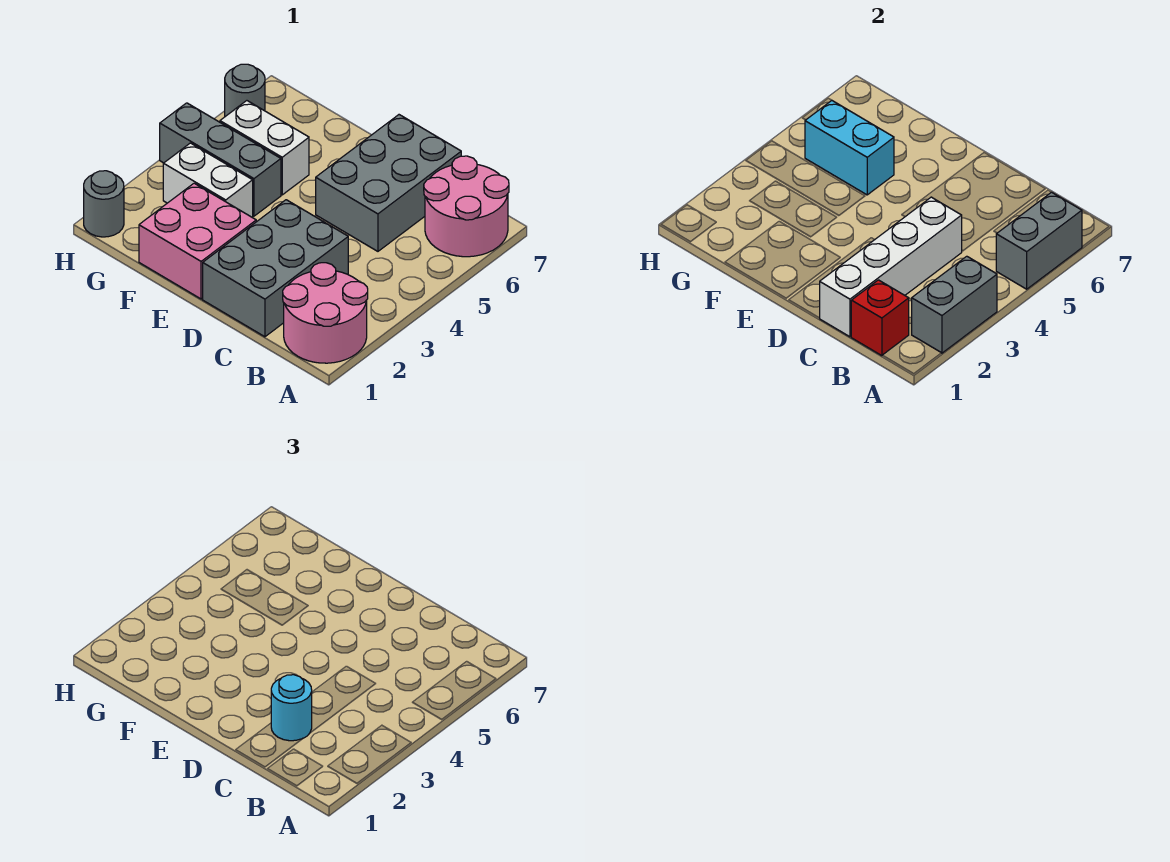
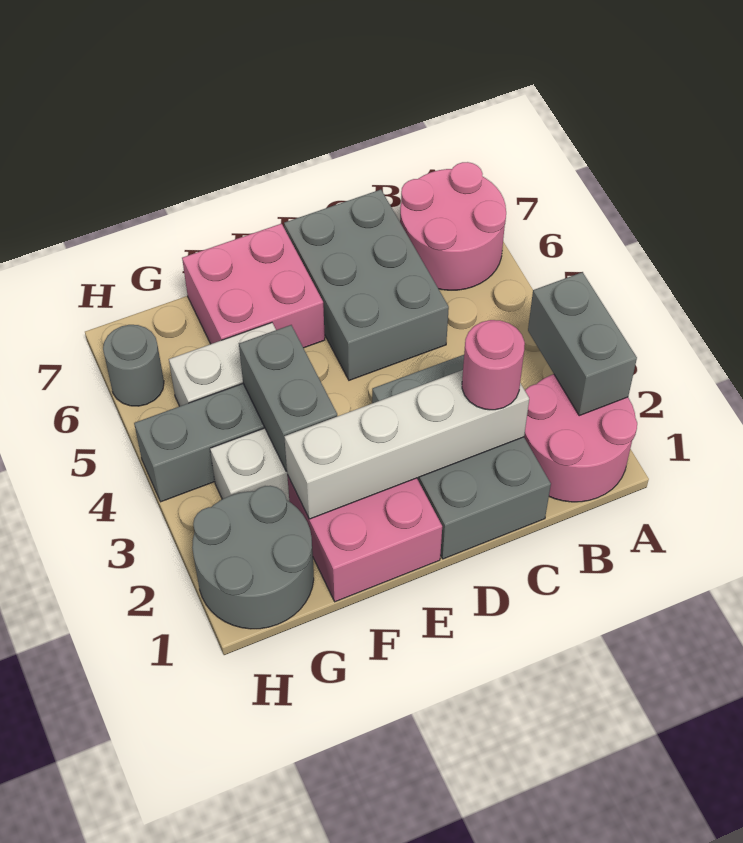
grey 1x2 brick [996,192,1082,289] -> grey 1x2 brick moved to [239,325,337,471]
red 1x1 brick [851,280,909,356] -> none
white 1x4 brick [820,197,962,337] -> white 1x4 brick turned to [284,370,529,519]
cyan 1x1 round brick [271,675,312,741] -> pink 1x1 round brick [462,320,525,410]
none -> pink 2x2 brick [182,224,325,348]
cyan 1x2 brick [805,101,894,195] -> none
grey 1x1 round brick [84,171,124,237] -> grey 2x2 round brick [192,486,314,629]

